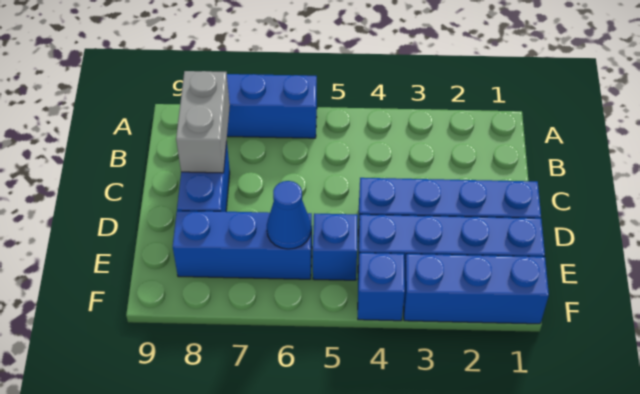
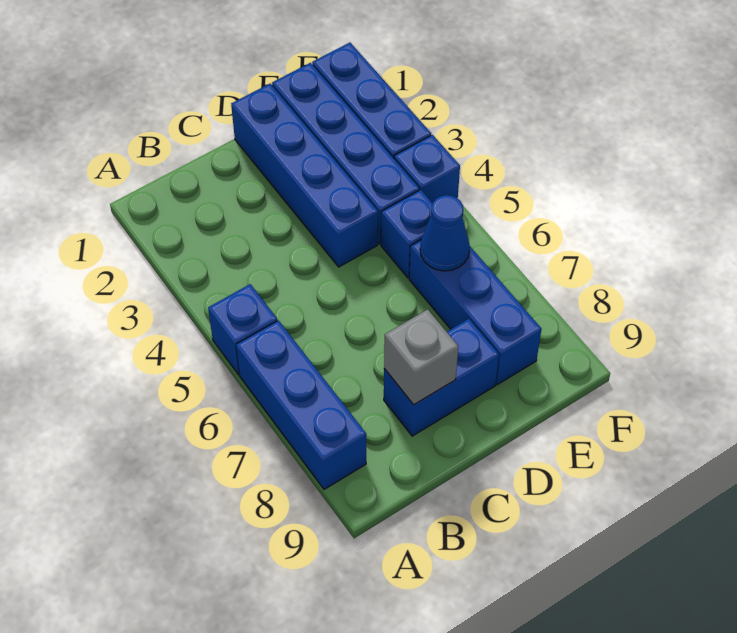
none -> blue 1x1 brick [208,284,277,375]
grey 1x2 brick [176,71,230,173] -> grey 1x1 brick [384,309,458,405]

